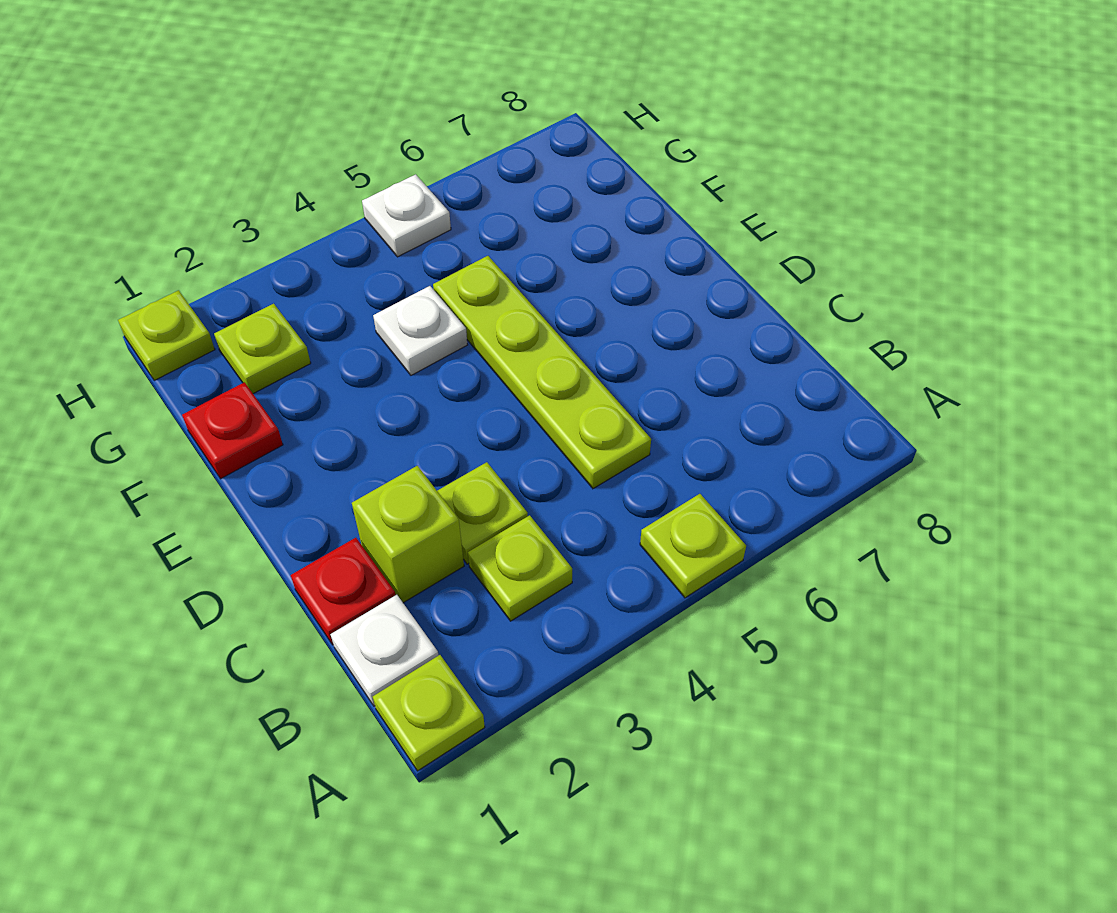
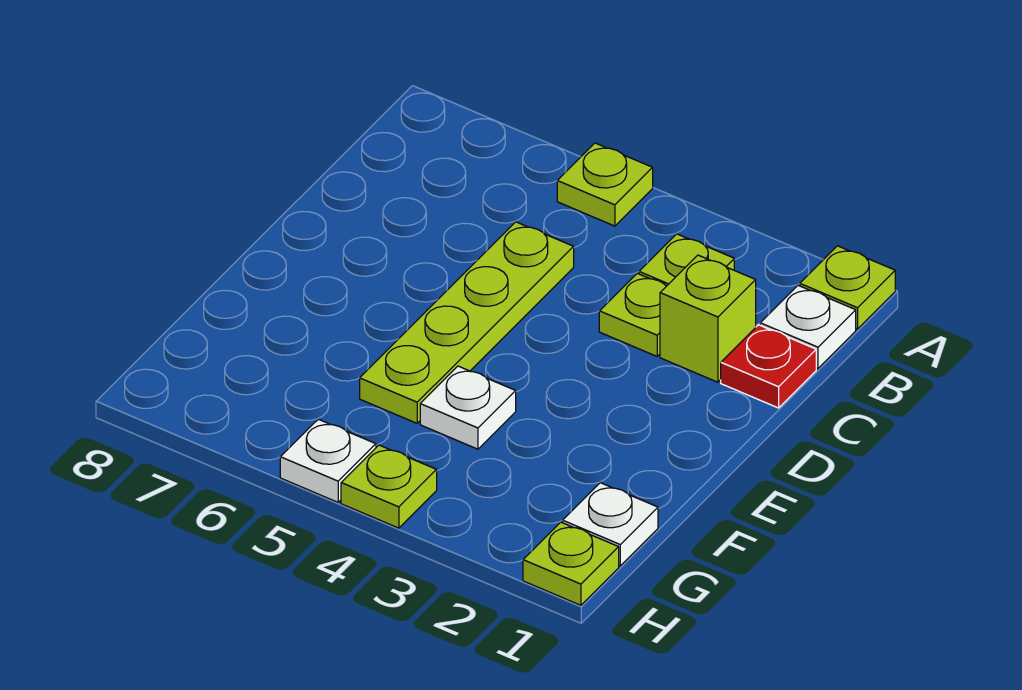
red 1x1 plate [182,382,283,479] -> none
none -> white 1x1 plate [563,483,658,566]
lime 1x1 plate [214,304,311,394] -> lime 1x1 plate moved to [341,445,437,528]

